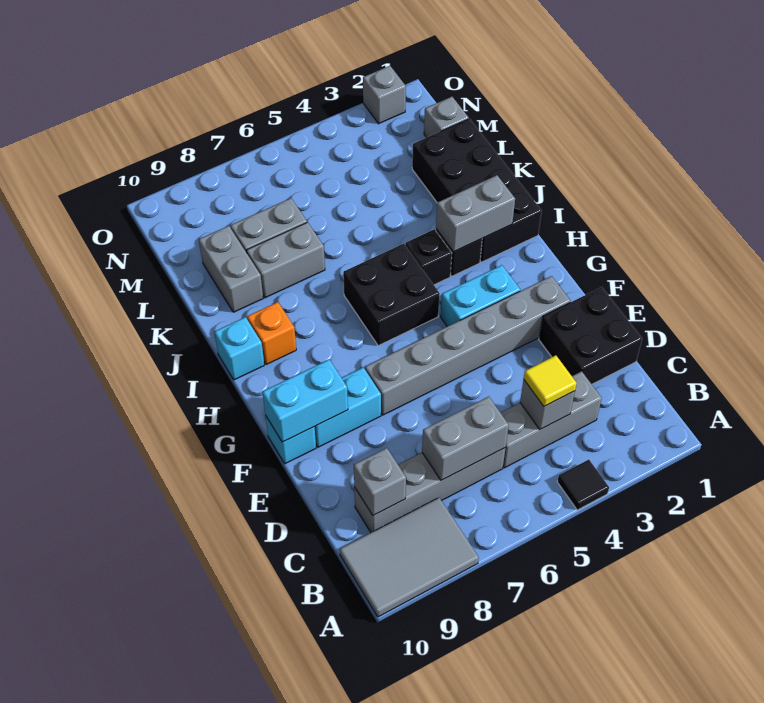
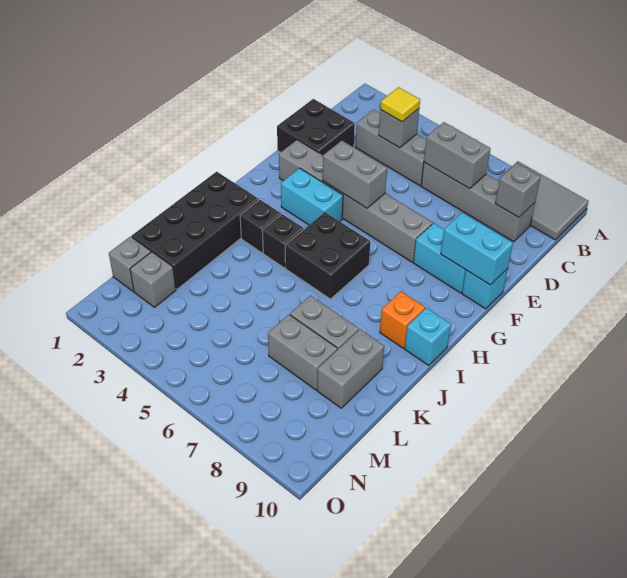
black 1x1 tile [557,460,609,510] -> none
grey 1x2 brick [436,175,515,252] -> grey 1x2 brick moved to [323,141,387,208]
grey 1x1 brick [363,66,406,124] -> grey 1x1 brick moved to [130,252,176,307]

